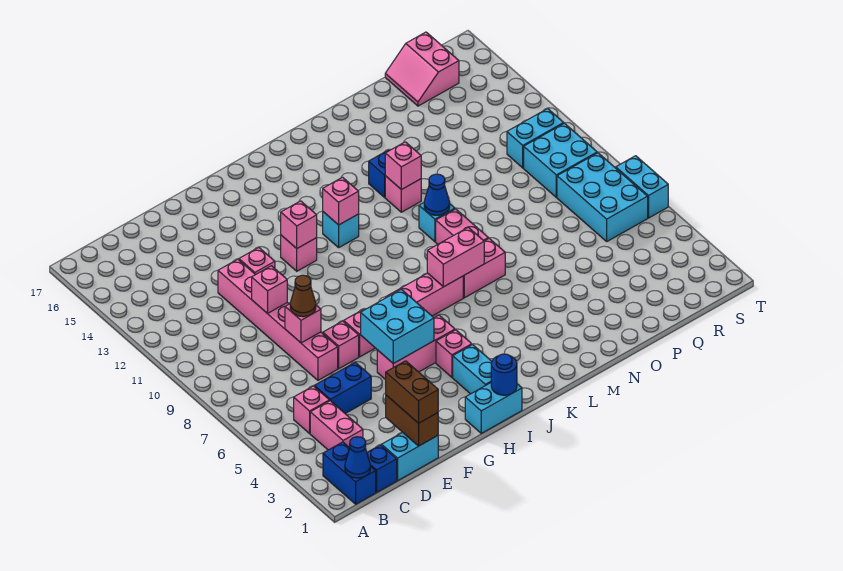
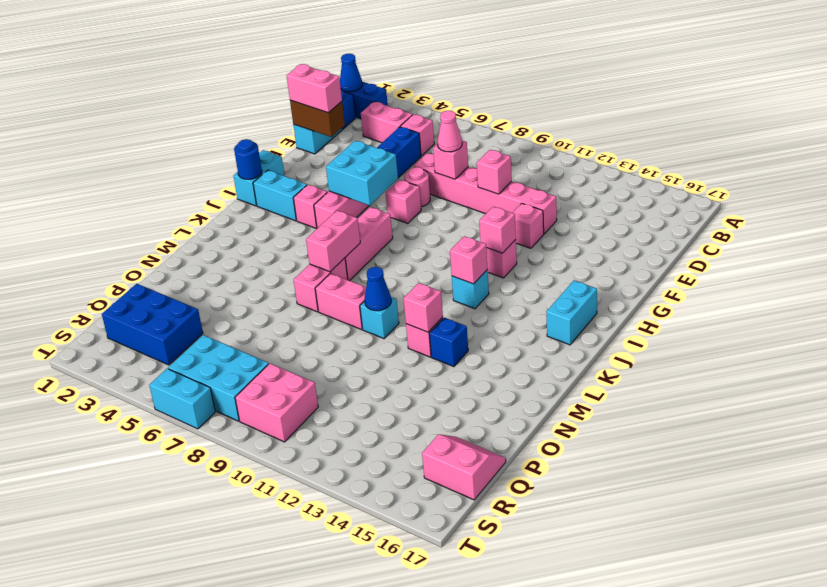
brown 1x2 brick [386,361,438,423] -> pink 1x2 brick [287,64,342,113]
brown 1x1 cone [290,275,316,317] -> pink 1x1 cone [437,111,462,152]
pink 1x1 brick [323,321,359,369] -> pink 1x1 round brick [404,167,430,207]
none -> blue 2x3 brick [102,284,203,365]
cyan 2x2 brick [524,123,597,197] -> pink 2x2 brick [235,363,318,442]
cyan 1x2 brick [507,109,564,168] -> cyan 1x2 brick moved to [547,280,597,345]

